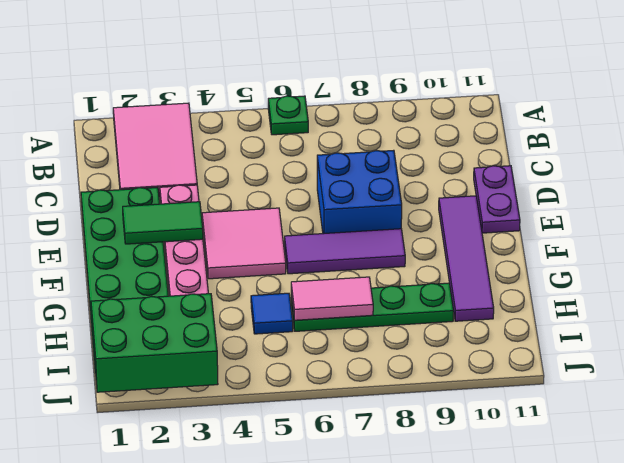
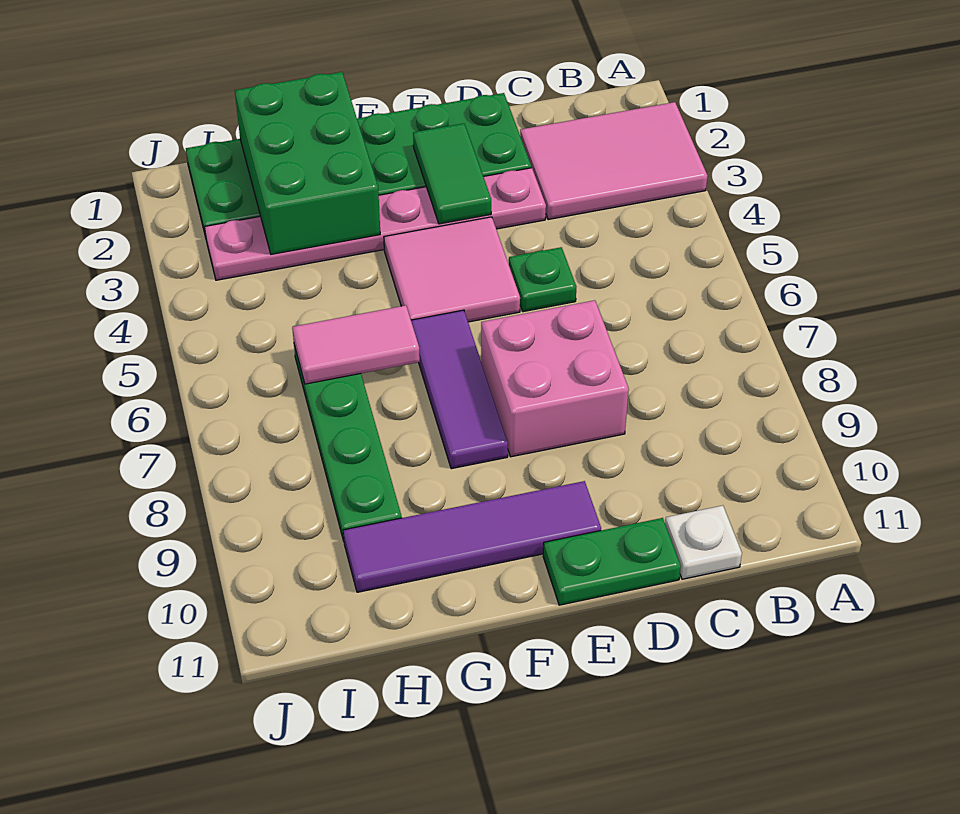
green 1x1 plate [268,96,308,135] -> green 1x1 plate moved to [509,247,576,312]
none -> white 1x1 plate [665,506,742,579]
blue 2x2 brick [317,150,402,234] -> pink 2x2 brick [481,300,629,457]
purple 1x2 plate [474,166,520,233] -> green 1x2 plate [543,518,681,605]
blue 1x1 tile [251,293,293,334] -> none
pink 1x2 tile [291,277,373,320] -> pink 1x2 tile turned to [292,305,420,384]
green 2x3 brick [91,294,218,392] -> green 2x3 brick moved to [235,72,380,254]

